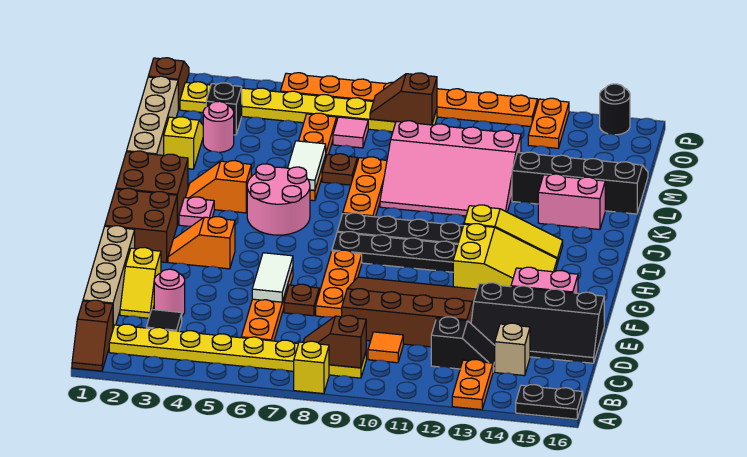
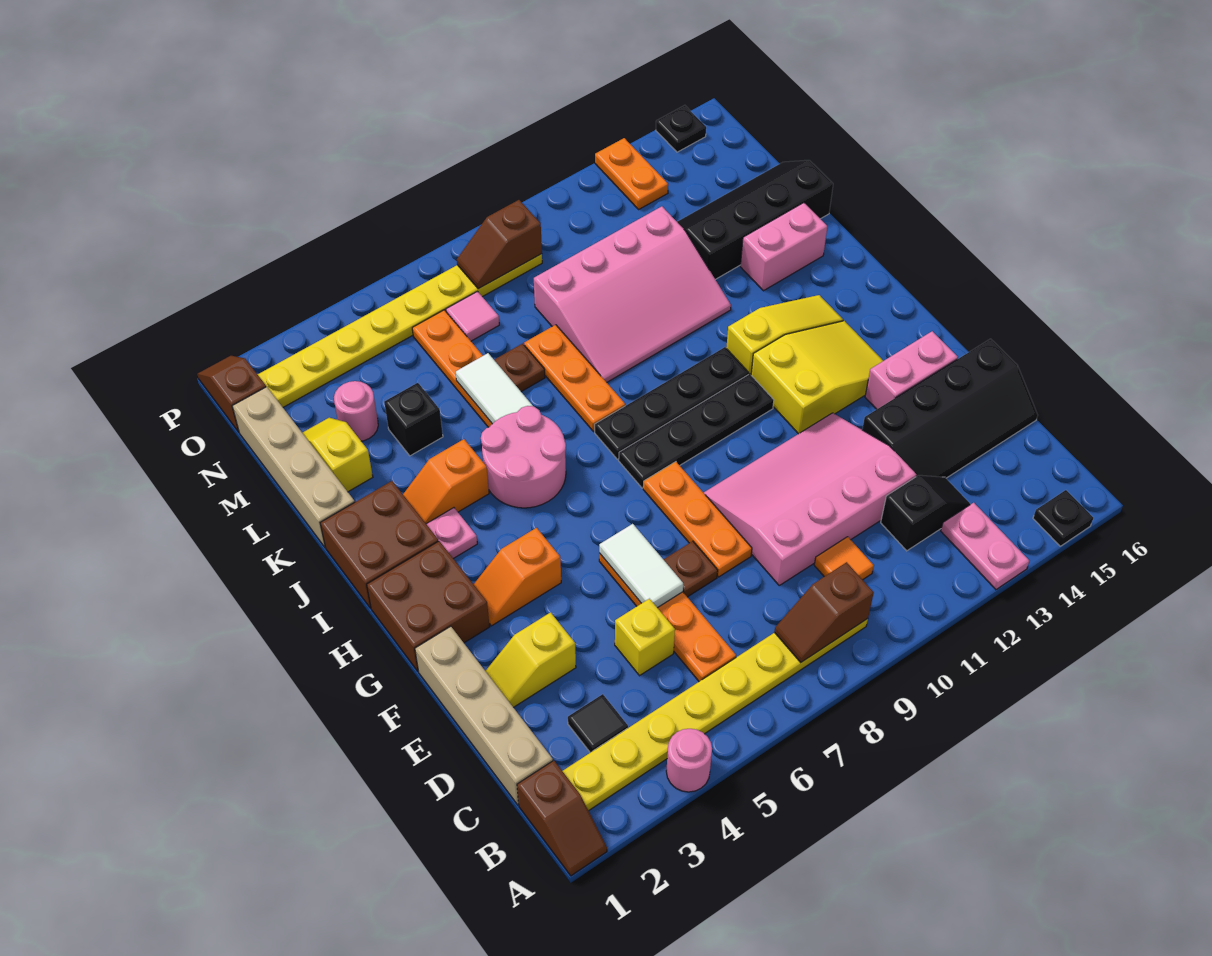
yellow 1x1 brick [294,341,329,394] -> yellow 1x1 brick moved to [615,599,675,676]
orange 1x2 plate [452,359,493,410] -> pink 1x2 plate [941,503,1029,590]
black 1x2 plate [516,385,583,419] -> black 1x1 plate [1033,490,1093,546]
tan 1x1 brick [495,323,530,376] -> none
yellow 1x2 slope [120,247,161,318] -> yellow 1x2 slope turned to [486,613,576,707]
pink 1x1 round brick [154,269,185,316] -> pink 1x1 round brick moved to [666,729,712,792]
brown 3x4 slope [342,277,477,347] -> pink 3x4 slope [704,413,916,585]
black 1x1 brick [206,83,242,135] -> black 1x1 brick moved to [384,383,443,456]
orange 1x8 plate [280,73,537,127] -> none
black 1x1 round brick [600,84,630,135] -> black 1x1 plate [656,105,706,152]

